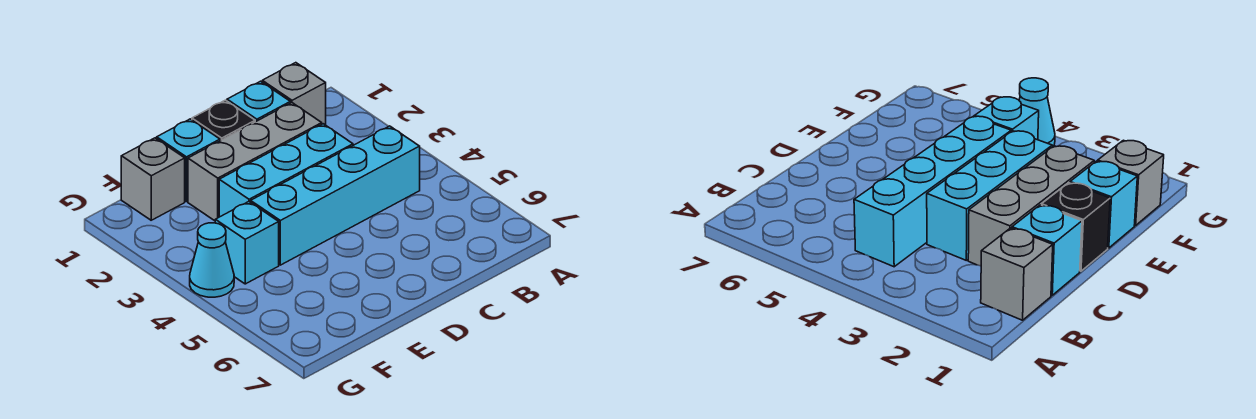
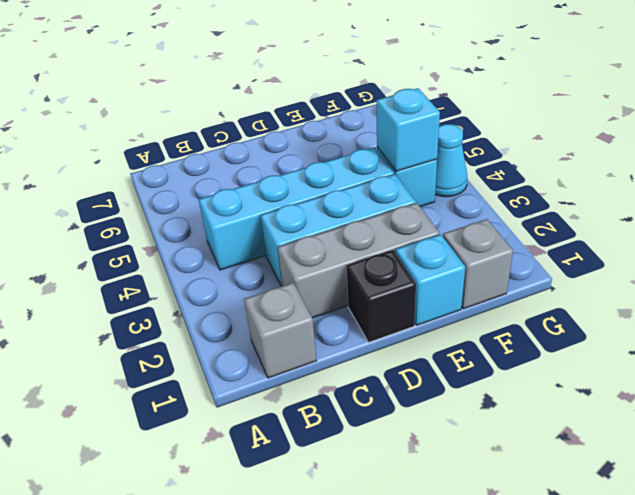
cyan 1x1 brick [227,81,290,122] -> cyan 1x1 brick moved to [377,88,440,171]

